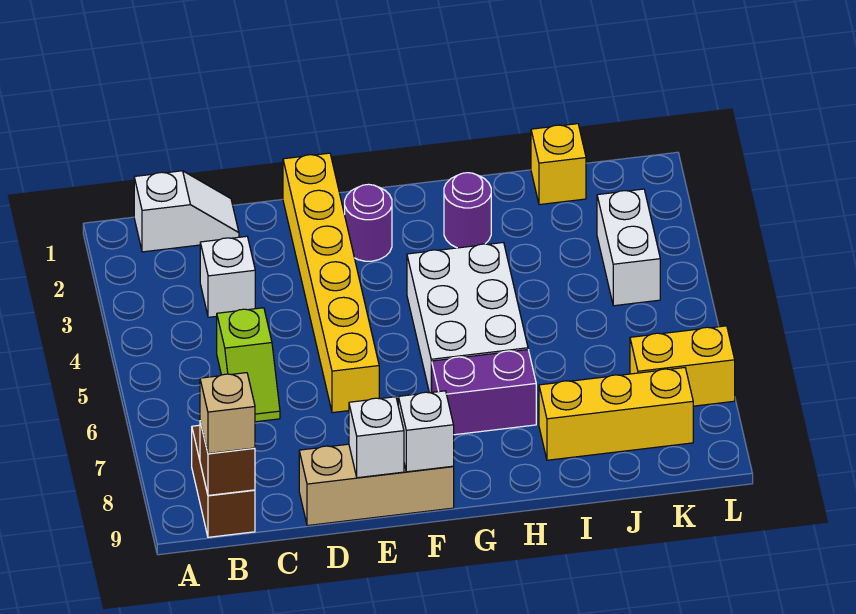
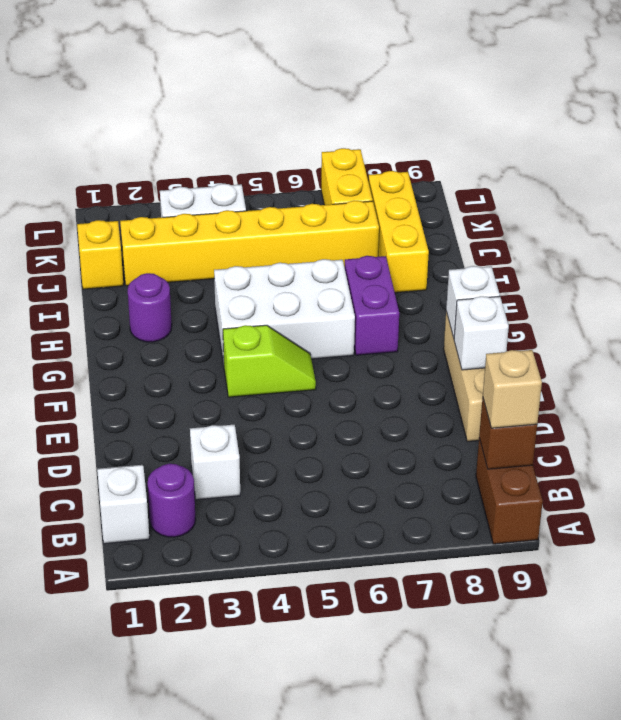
brown 1x2 brick [192,425,255,537] -> brown 1x2 brick turned to [476,438,543,544]
lime 1x2 slope [217,308,280,422] -> lime 1x2 slope moved to [223,325,316,397]
yellow 1x6 brick [283,153,379,413] -> yellow 1x6 brick moved to [120,200,379,286]
purple 1x1 round brick [345,184,392,261] -> purple 1x1 round brick moved to [148,464,196,537]

